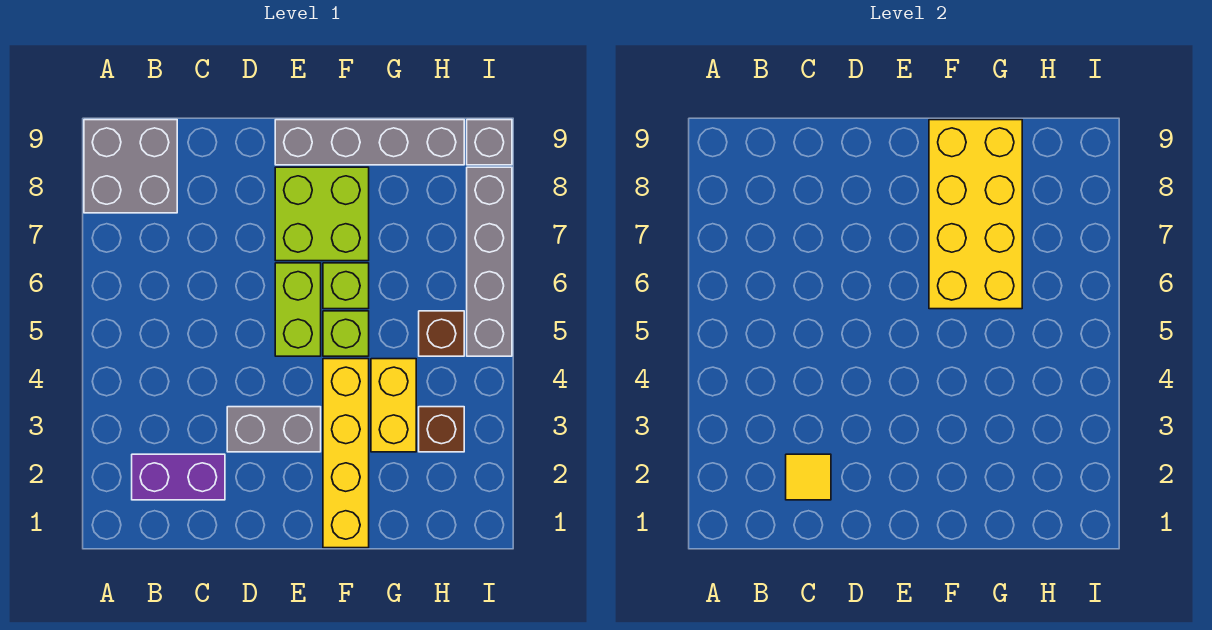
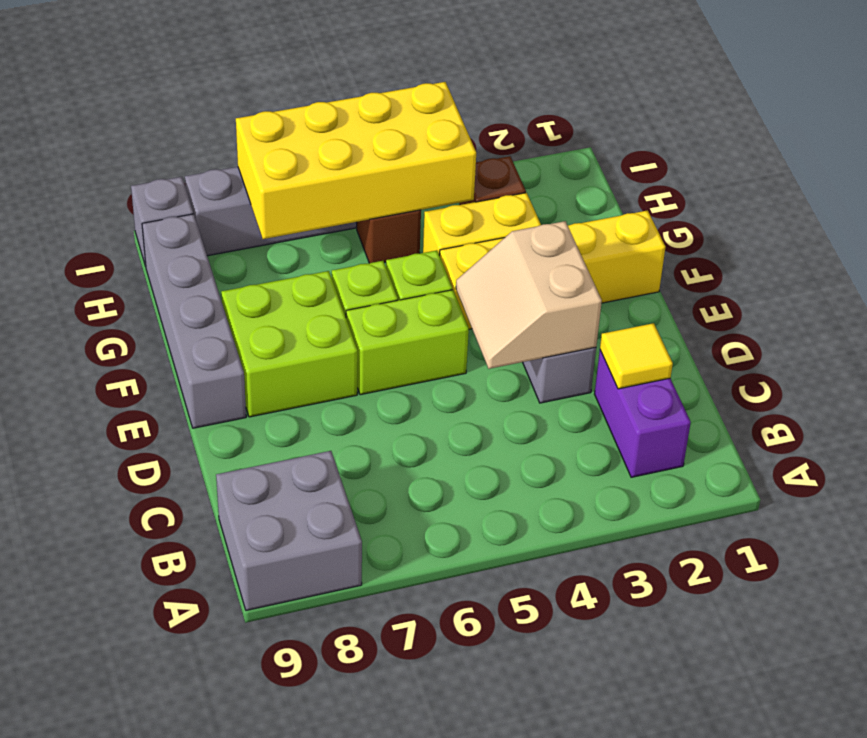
none -> tan 2x2 slope [456,221,602,369]
yellow 2x4 brick [929,120,1022,309] -> yellow 2x4 brick moved to [236,82,476,239]

